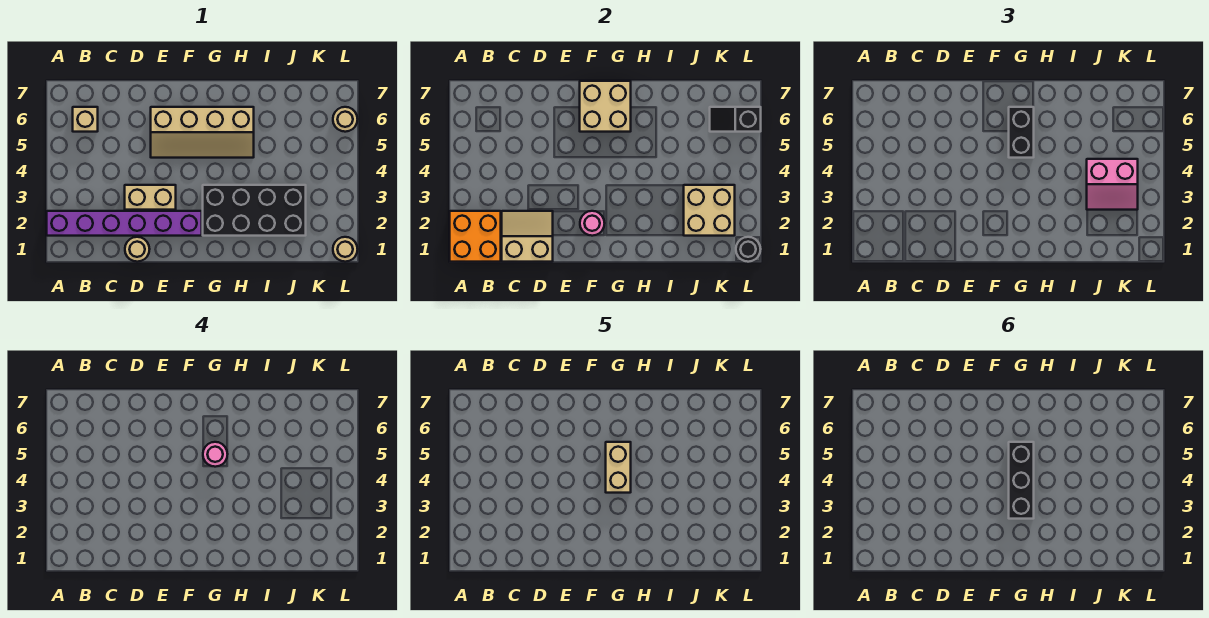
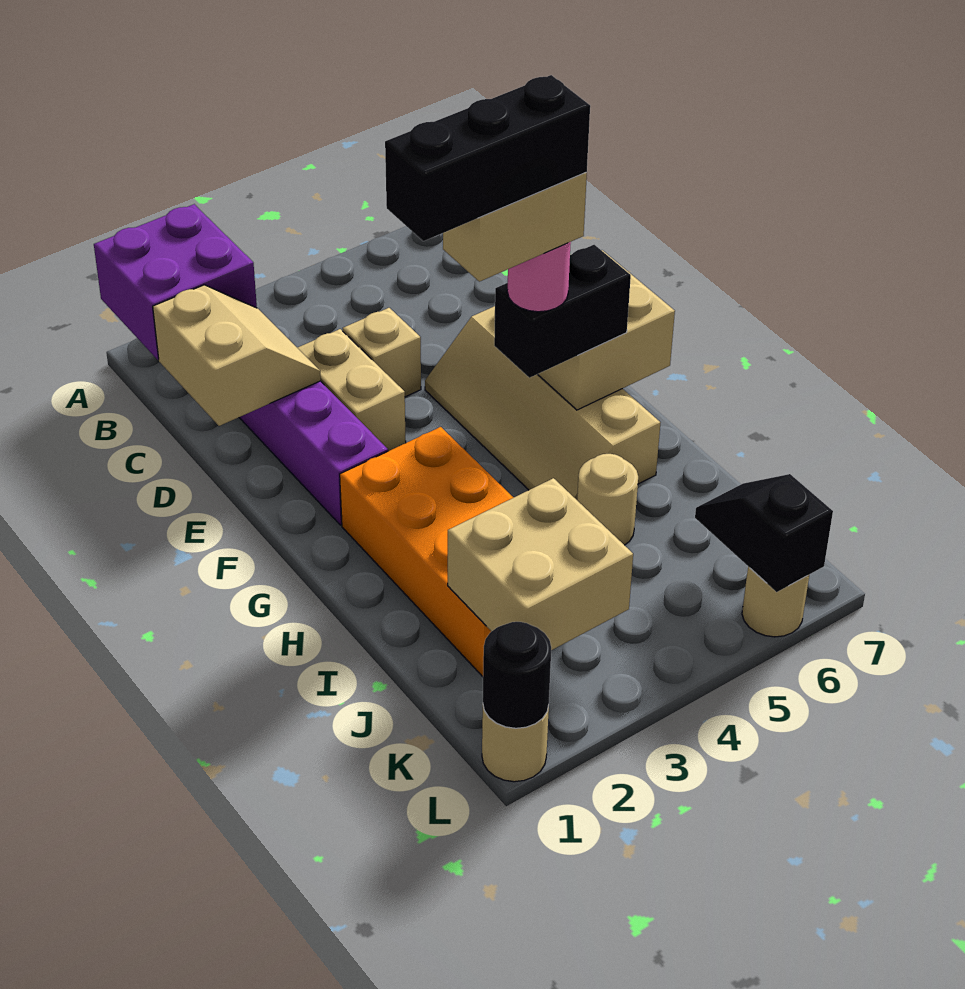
orange 2x2 brick [450,211,501,262] -> purple 2x2 brick [94,204,257,360]
tan 1x1 brick [73,107,98,132] -> tan 1x1 brick moved to [343,308,421,397]
tan 1x1 round brick [125,237,150,262] -> tan 1x1 round brick moved to [577,454,638,545]
pink 1x1 round brick [580,211,605,236] -> none
black 2x4 brick [203,185,306,236] -> orange 2x4 brick [340,427,514,677]
pink 2x2 slope [1087,159,1138,210] -> none

